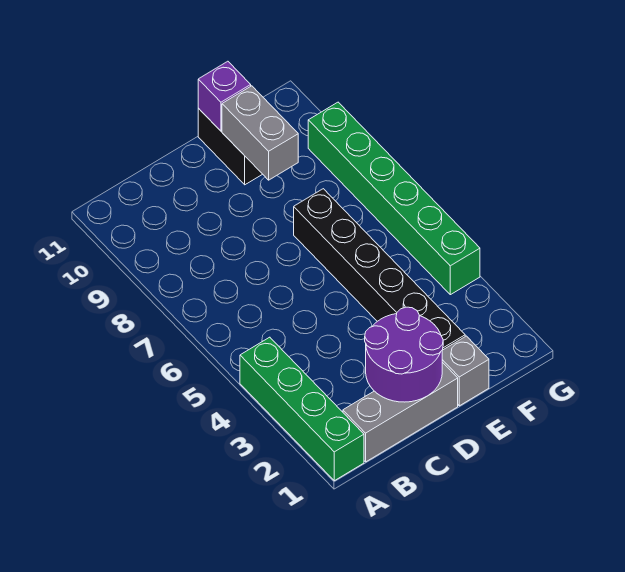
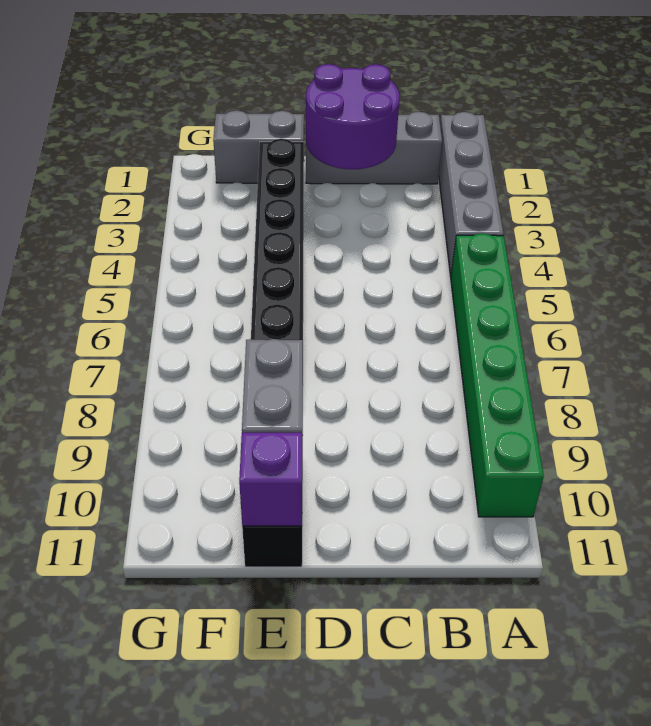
green 1x4 brick [240,337,364,481] -> grey 1x4 brick [439,112,504,276]
grey 1x1 brick [442,336,489,406] -> grey 1x2 brick [213,110,304,183]
green 1x6 brick [308,102,480,295] -> green 1x6 brick moved to [451,233,544,517]

